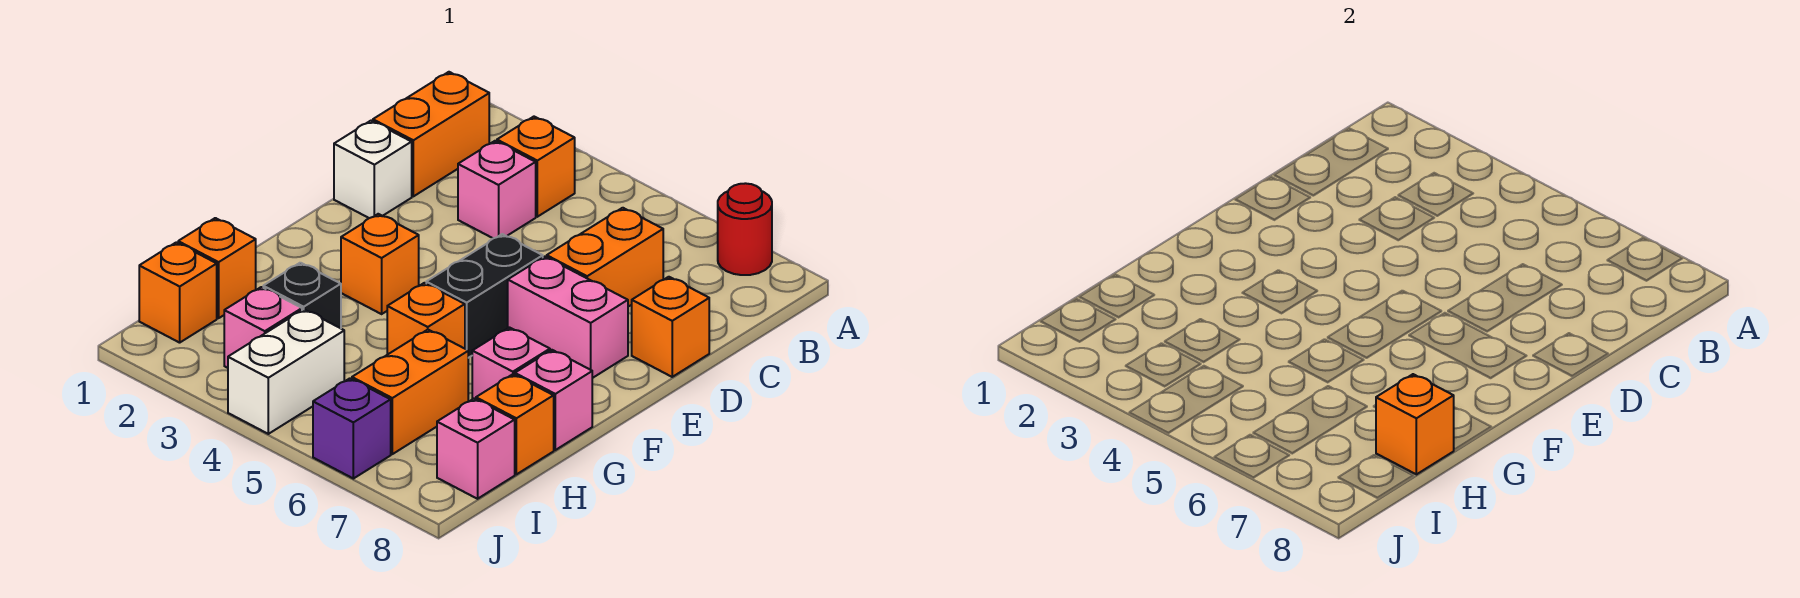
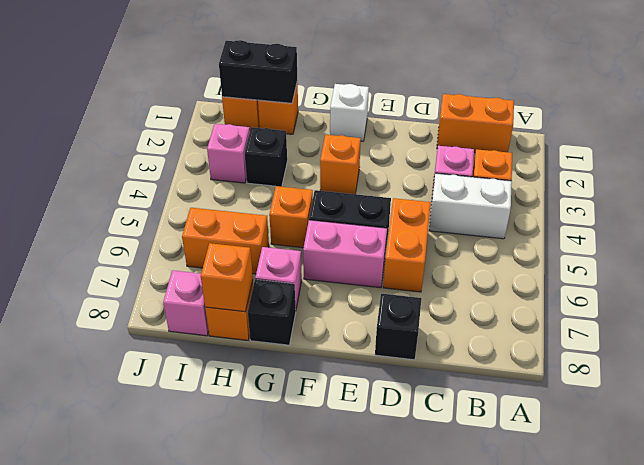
red 1x1 round brick [718,183,772,275] -> none
orange 1x2 brick [547,208,663,307] -> orange 1x2 brick turned to [383,198,431,292]
white 1x1 brick [334,121,412,218] -> white 1x1 brick moved to [330,84,369,141]
orange 1x1 brick [632,277,709,377] -> black 1x1 brick [375,294,422,360]
pink 1x2 brick [508,257,628,378] -> pink 1x2 brick turned to [303,220,387,288]
pink 1x1 brick [515,350,592,450] -> black 1x1 brick [248,280,296,345]
none -> black 1x2 brick [219,40,297,103]
white 1x2 brick [228,309,344,434] -> white 1x2 brick moved to [429,173,512,239]
purple 1x1 brick [313,378,391,479] -> none

